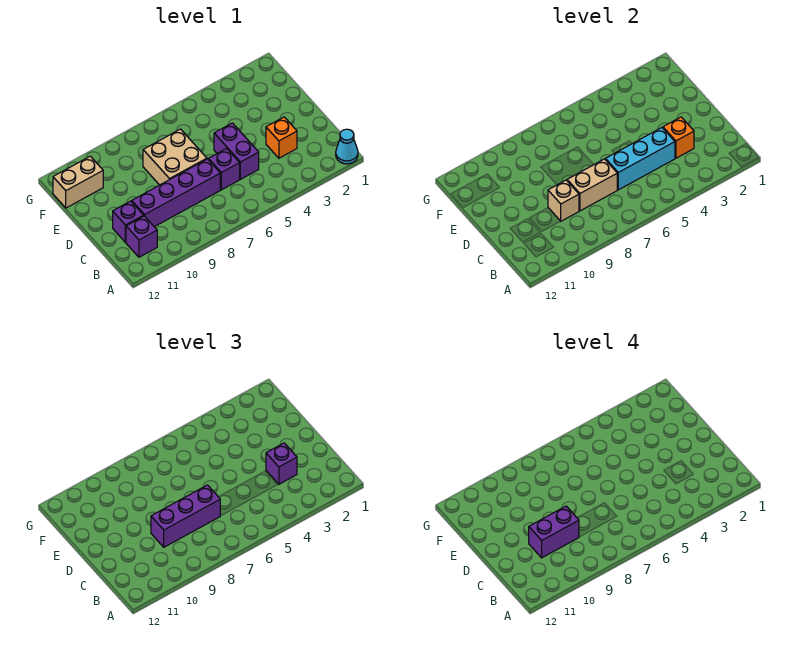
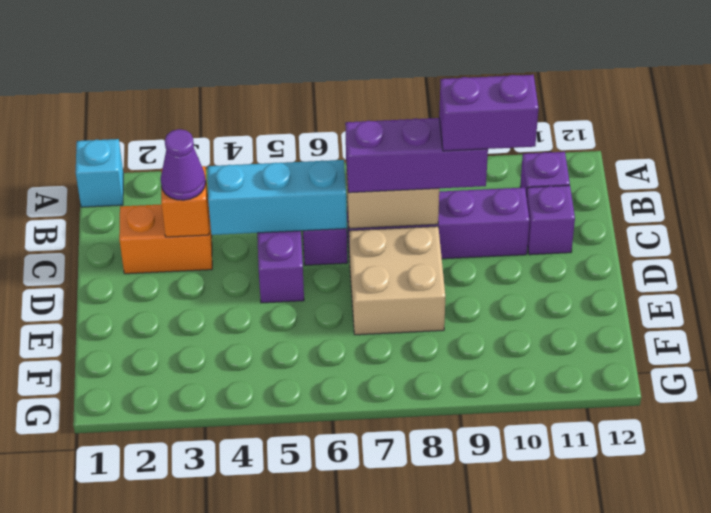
cyan 1x1 cone [336,129,358,164] -> cyan 1x1 brick [76,139,123,207]
orange 1x1 brick [266,117,297,158] -> orange 1x2 brick [119,204,212,274]
purple 1x1 brick [266,443,297,484] -> purple 1x1 cone [161,129,206,200]
tan 1x1 brick [548,180,579,221] -> none
tan 1x2 brick [53,156,103,208] -> none

